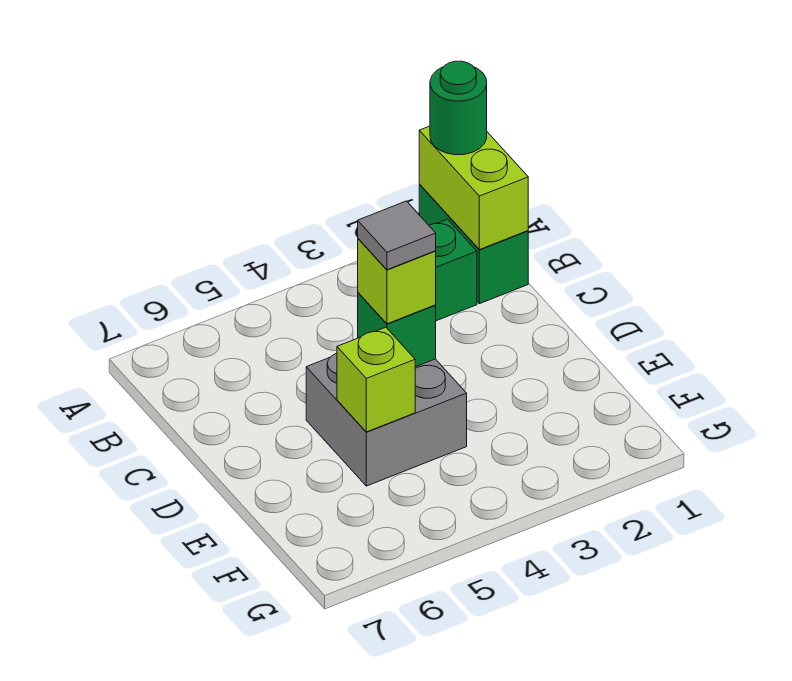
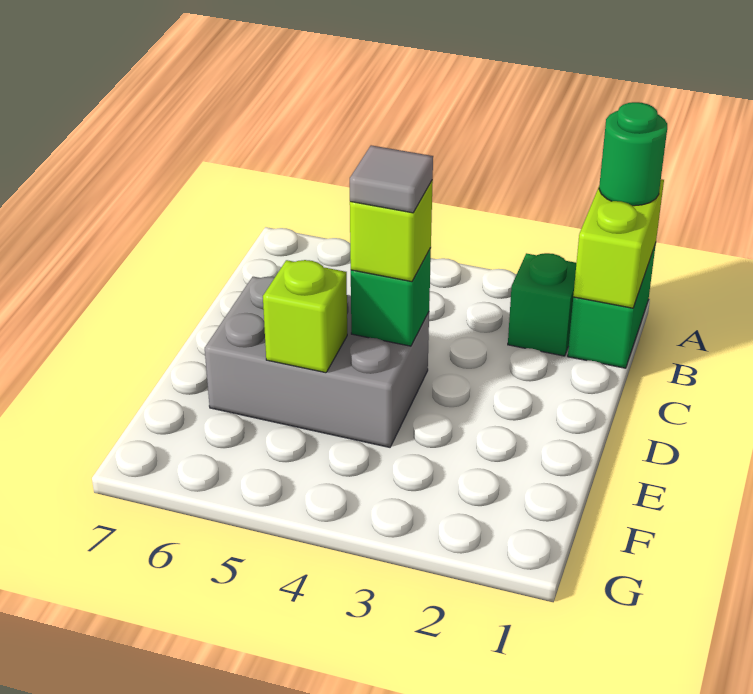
grey 2x2 brick [306,353,467,486] -> grey 2x3 brick [205,277,429,447]

